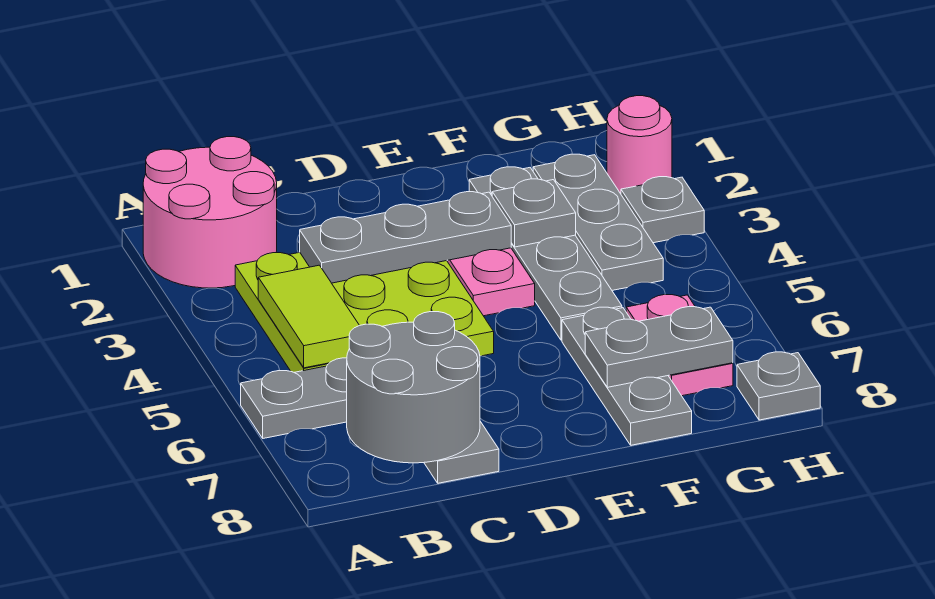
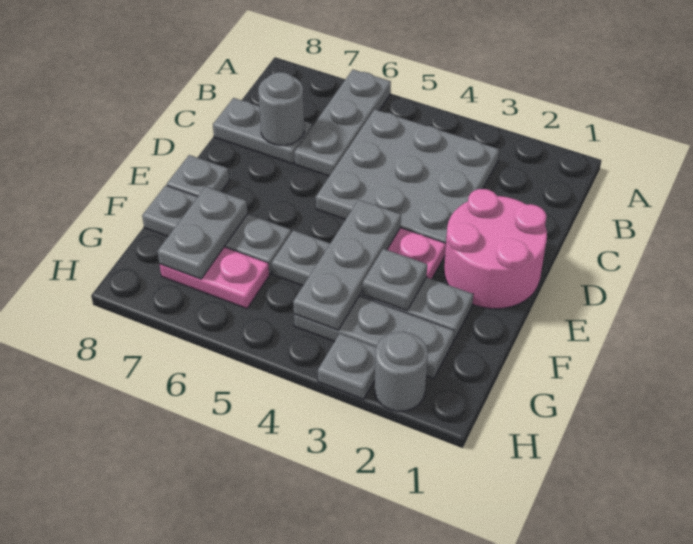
pink 2x2 round brick [143,137,277,288] -> pink 2x2 round brick moved to [444,189,547,309]
lime 3x3 plate [235,252,494,372] -> grey 3x3 plate [316,109,499,243]
lime 1x2 tile [258,265,359,368] -> none
grey 2x2 round brick [347,312,480,463] -> grey 1x1 round brick [258,72,304,145]
grey 1x3 plate [300,192,511,283] -> grey 1x3 plate moved to [293,200,401,330]
pink 1x1 round brick [607,96,672,194] -> grey 1x1 round brick [375,332,428,411]
grey 1x1 plate [737,352,820,420] -> grey 1x1 plate moved to [167,155,229,196]

